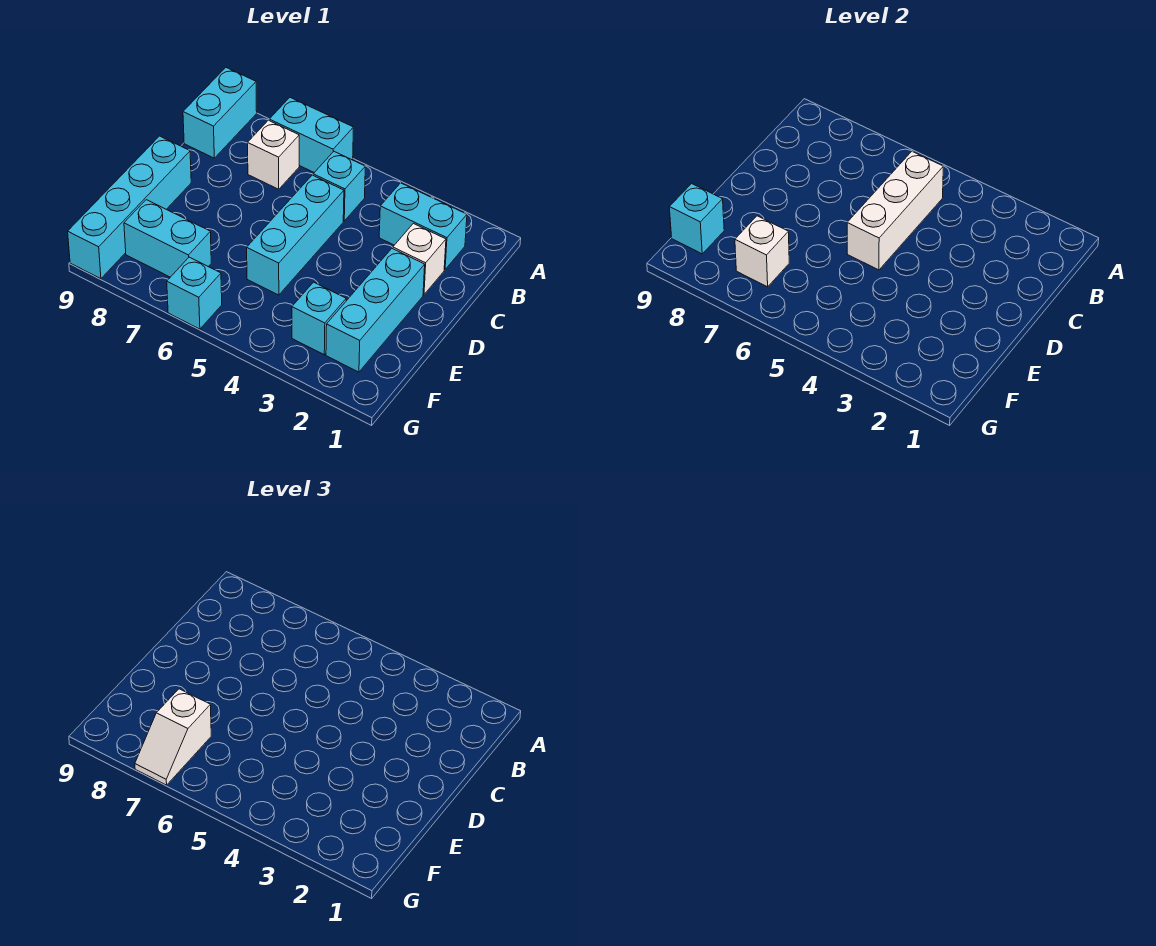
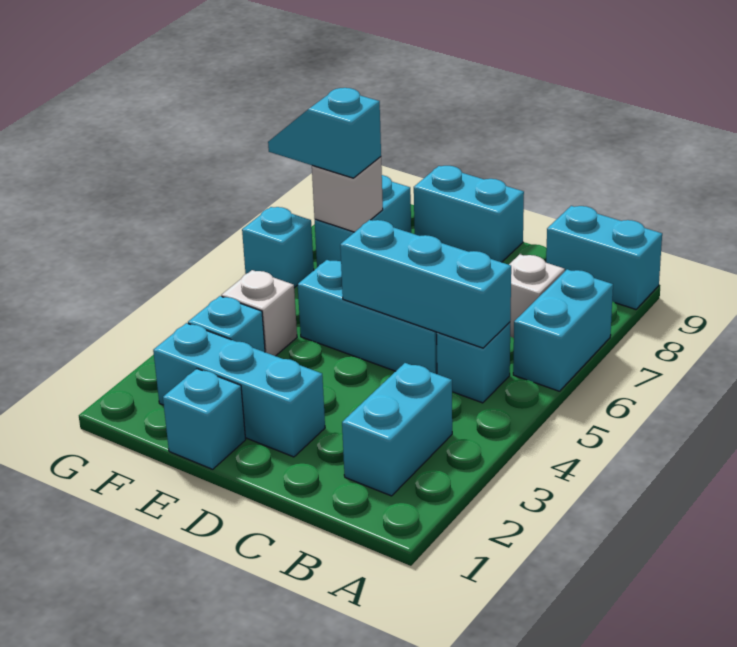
white 1x3 brick [847,151,943,270] -> cyan 1x3 brick [340,220,511,348]
white 1x1 brick [393,224,446,295] -> white 1x1 brick moved to [221,270,297,356]
cyan 1x4 brick [68,136,191,279] -> cyan 1x2 brick [414,166,524,262]
white 1x2 slope [135,689,211,785] -> cyan 1x2 slope [268,88,381,178]
cyan 1x1 brick [669,184,724,254] -> cyan 1x1 brick moved to [163,369,246,469]

